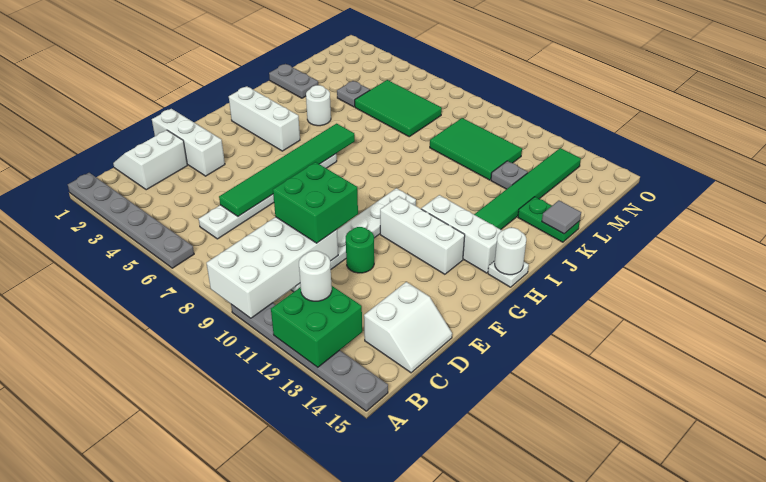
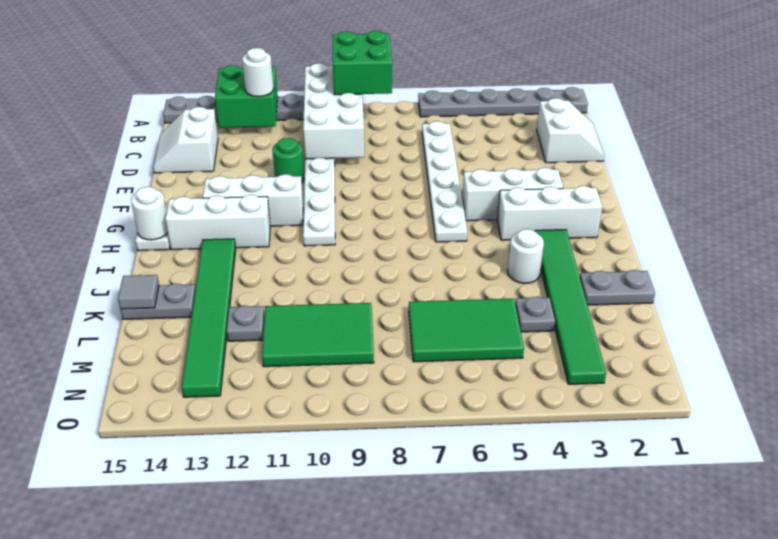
green 1x6 tile [219,124,355,216] -> green 1x6 tile moved to [535,230,606,384]
green 2x2 brick [273,162,358,243] -> green 2x2 brick moved to [333,31,392,95]
white 1x3 brick [152,109,225,176] -> white 1x3 brick moved to [462,168,563,221]
green 1x2 plate [518,197,580,242] -> grey 1x2 plate [120,283,195,319]

